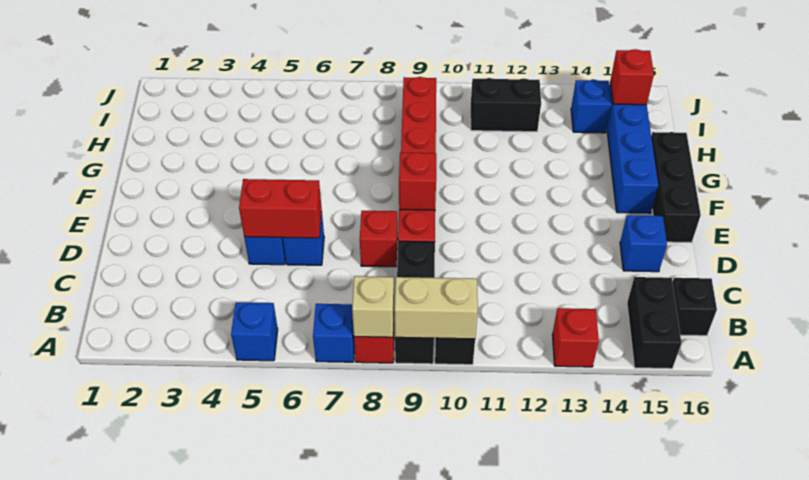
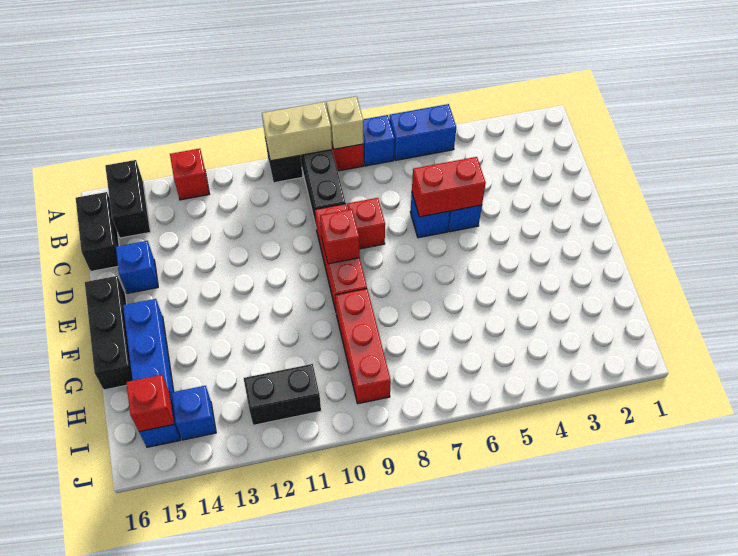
blue 1x1 brick [231,302,278,361] -> blue 1x2 brick [389,104,456,160]
black 1x1 brick [673,278,717,336] -> black 1x2 brick [76,192,119,271]

